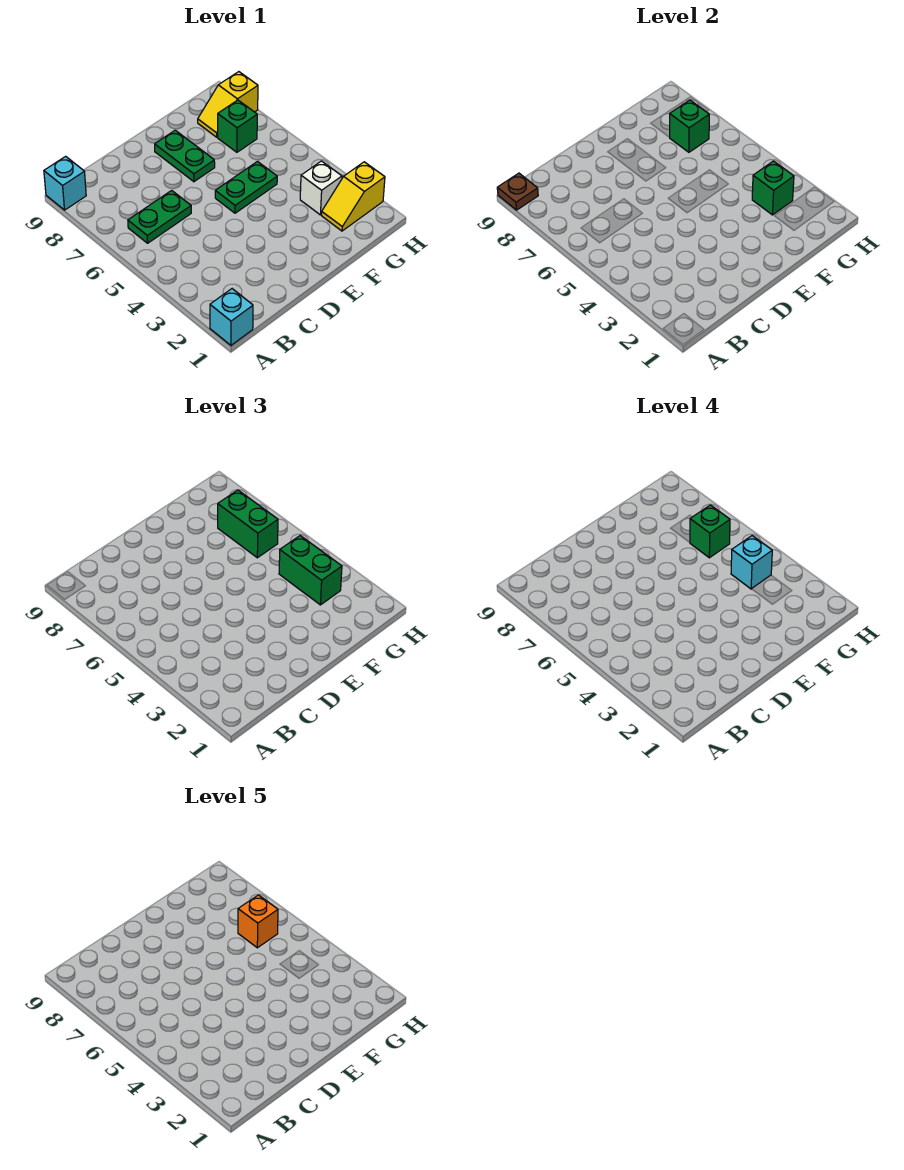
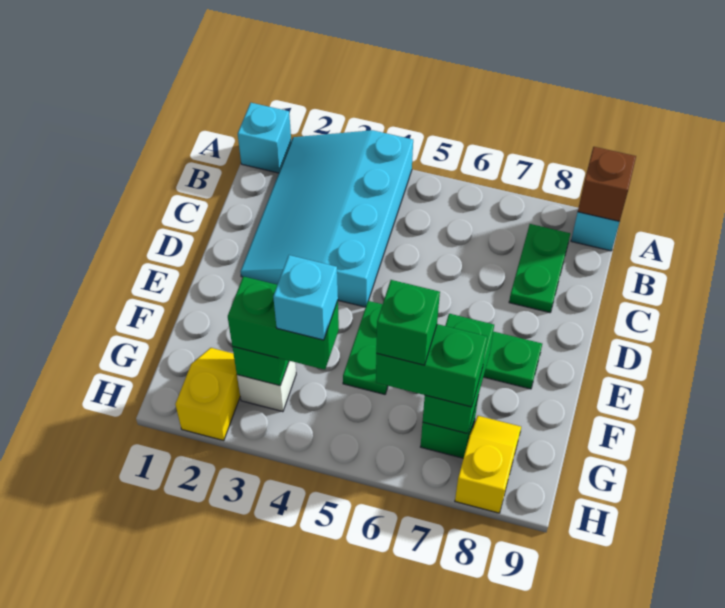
none -> cyan 3x4 slope [240,130,413,307]
brown 1x1 plate [497,173,538,210] -> brown 1x1 brick [578,147,636,221]
green 1x2 plate [128,190,191,243] -> green 1x2 plate moved to [509,224,570,313]
orange 1x1 brick [238,895,278,948] -> none
green 1x1 brick [669,100,709,152] -> green 1x2 brick [423,314,494,434]

